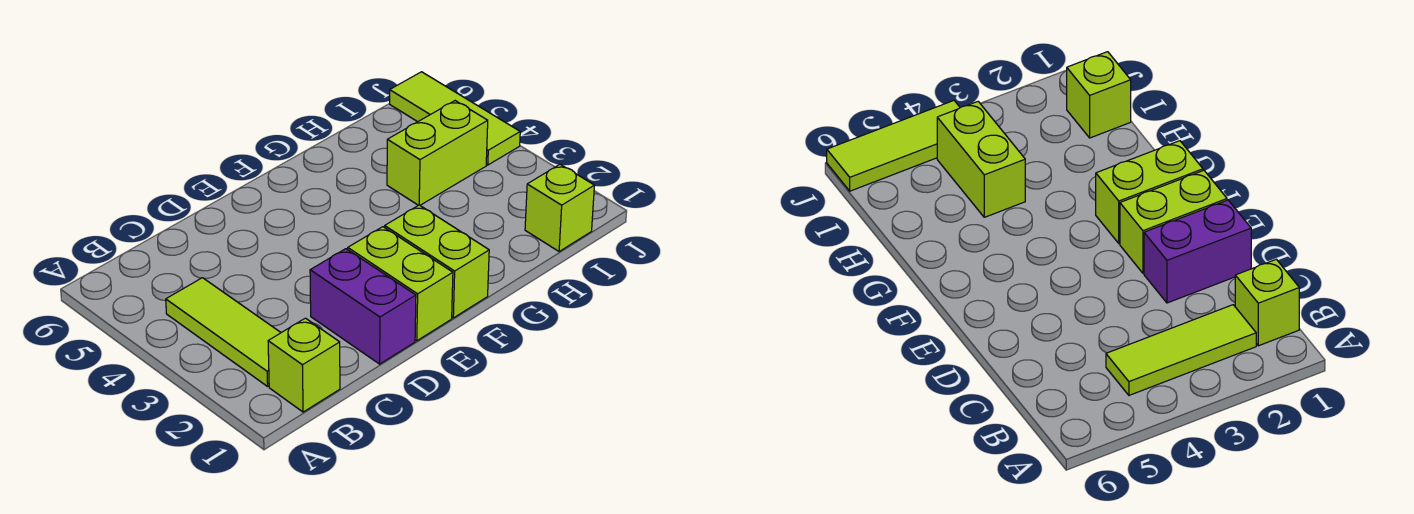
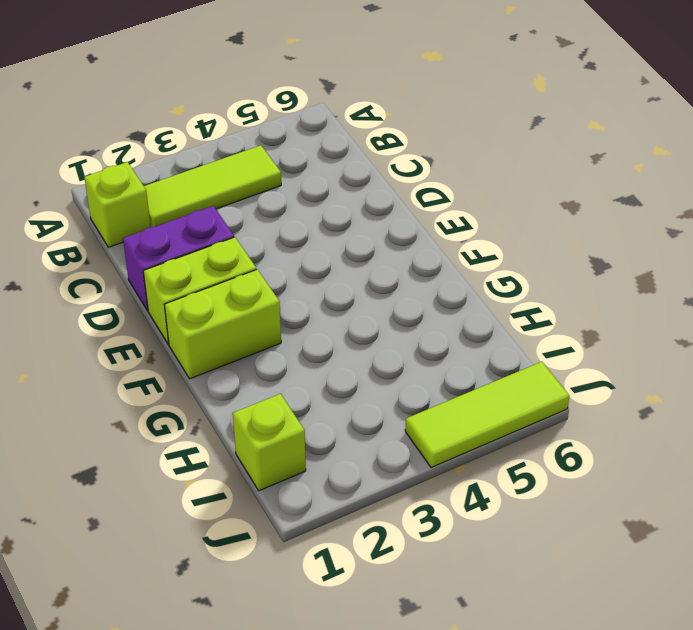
lime 1x2 brick [387,101,488,205] -> none

